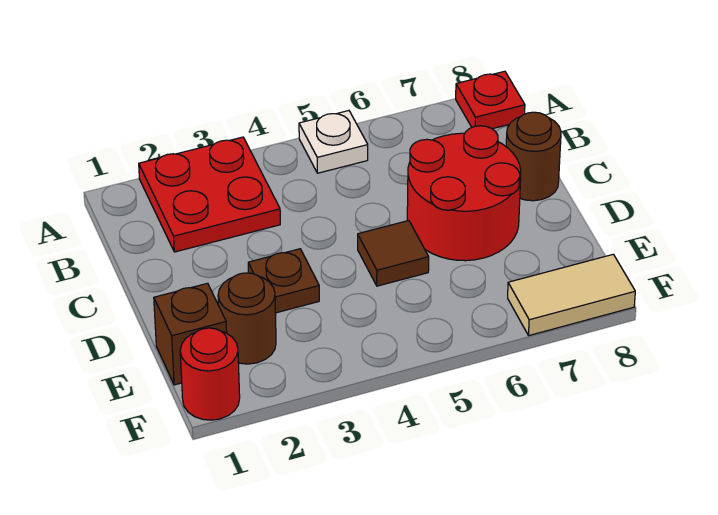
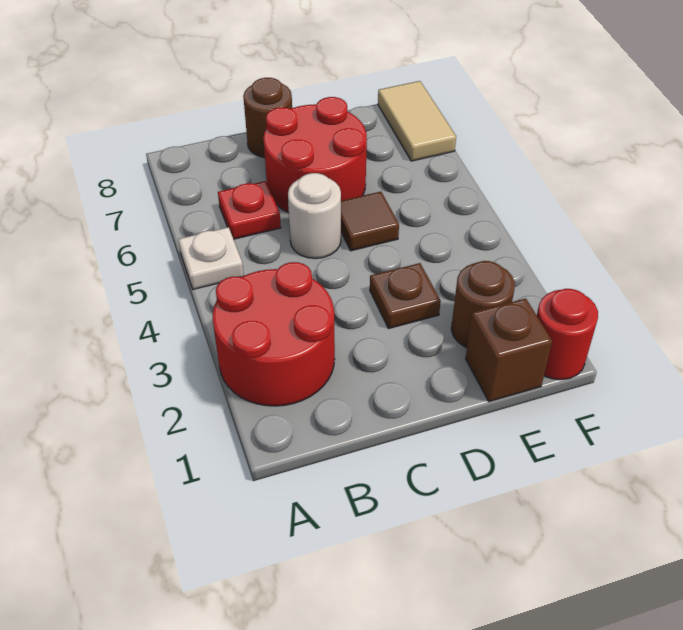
red 2x2 plate [139,137,280,252] -> red 2x2 round brick [213,262,335,406]
red 1x1 plate [456,71,525,129] -> red 1x1 plate moved to [218,181,281,239]
none -> white 1x1 round brick [288,173,341,259]

